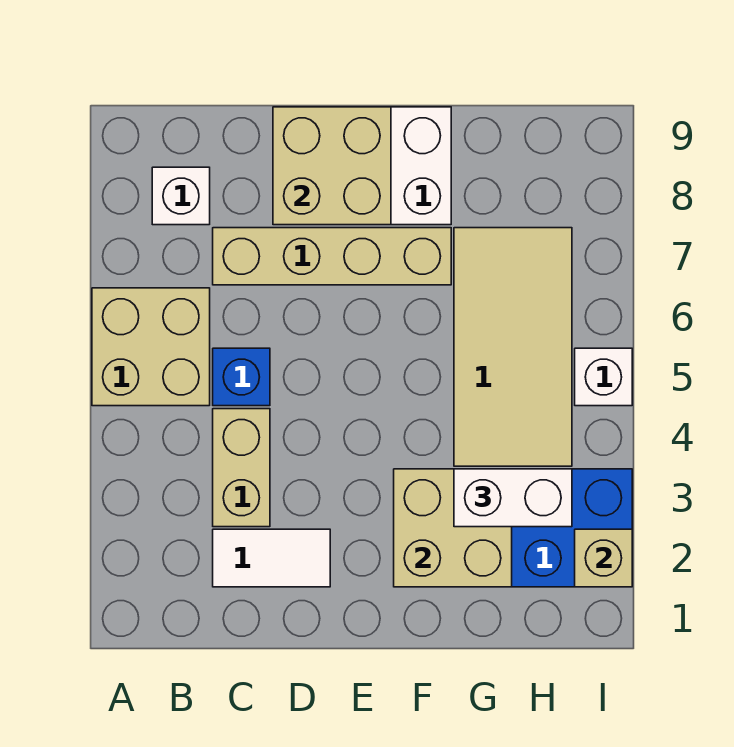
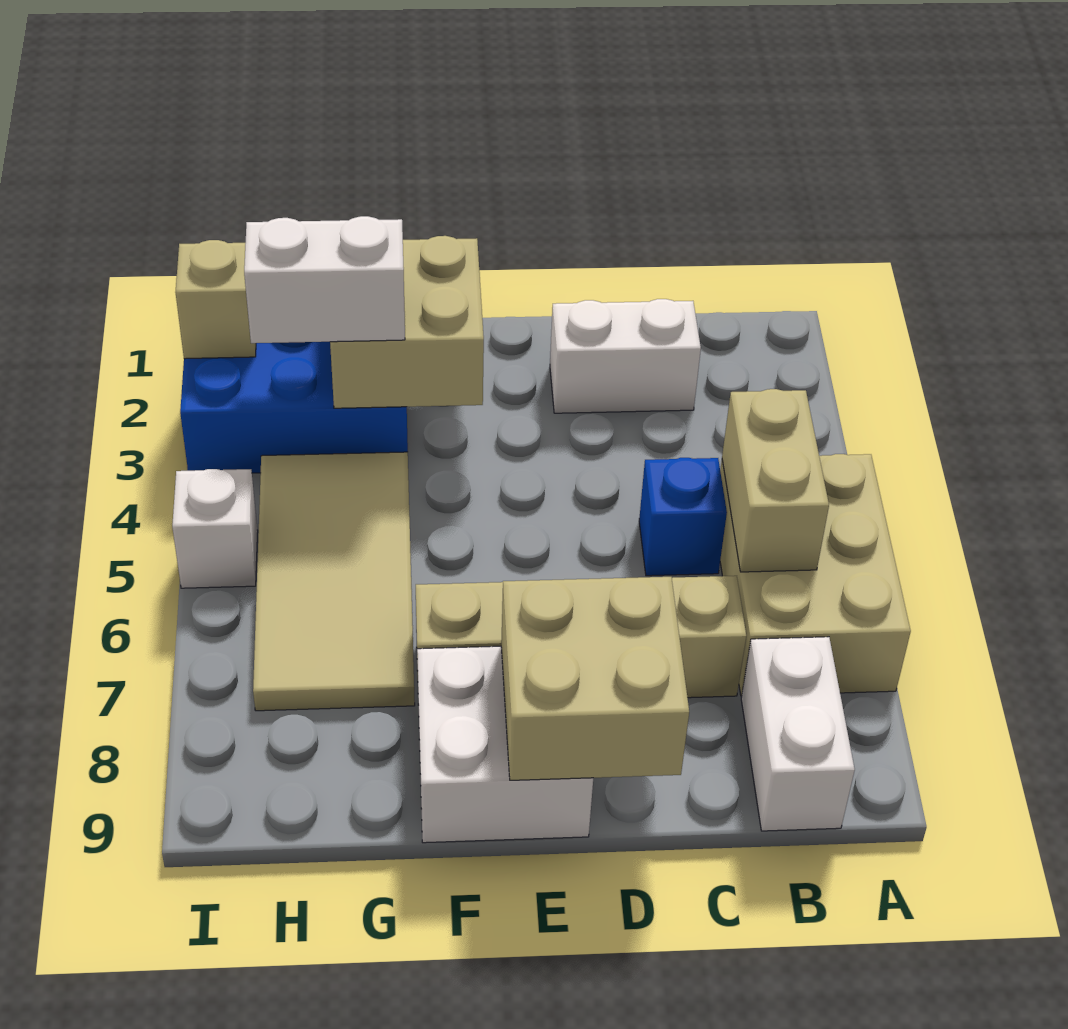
tan 2x2 brick [92,288,210,406] -> tan 2x3 brick [720,454,911,696]
white 1x1 brick [152,167,210,225] -> white 1x2 brick [741,637,855,831]
white 1x2 tile [213,529,330,587] -> white 1x2 brick [550,299,701,413]
tan 1x2 brick [213,409,270,527] -> tan 1x2 brick moved to [722,389,829,572]

